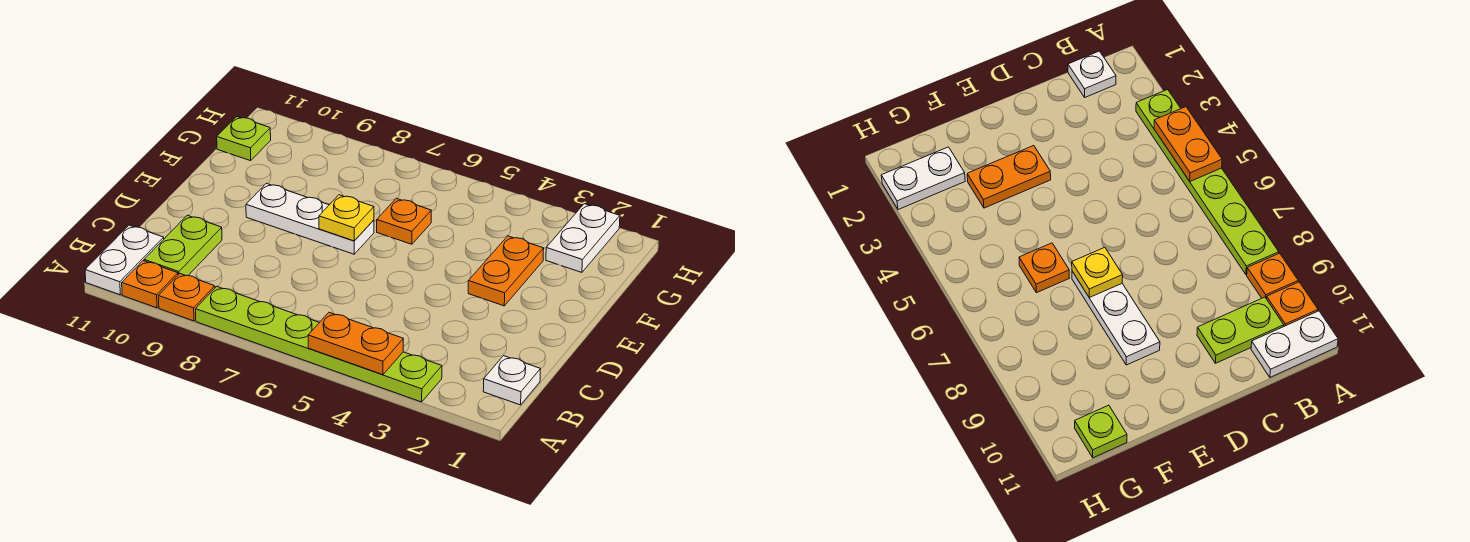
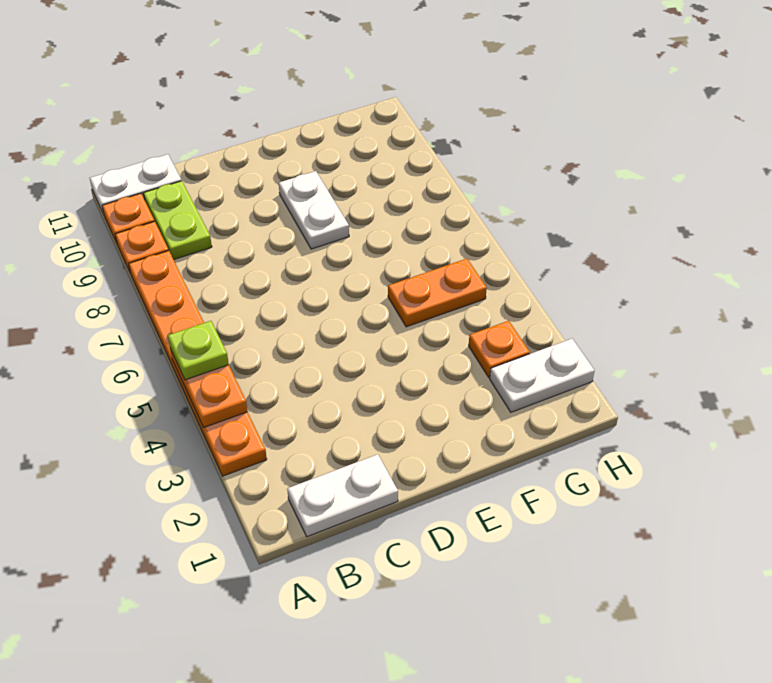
lime 1x6 plate [196,286,442,402] -> orange 1x6 plate [129,251,267,476]
white 1x1 plate [483,356,540,405] -> white 1x2 plate [287,454,398,537]
lime 1x2 plate [144,215,222,276] -> lime 1x2 plate turned to [143,181,212,260]
orange 1x2 plate [468,236,544,306] -> orange 1x2 plate moved to [388,259,487,327]
white 1x3 plate [246,183,374,254] -> white 1x2 plate [279,171,349,249]
yellow 1x1 plate [319,195,374,241] -> none
orange 1x1 plate [377,198,431,244] -> orange 1x1 plate moved to [469,321,530,378]
lime 1x1 plate [217,117,271,161] -> lime 1x1 plate moved to [168,321,229,380]

